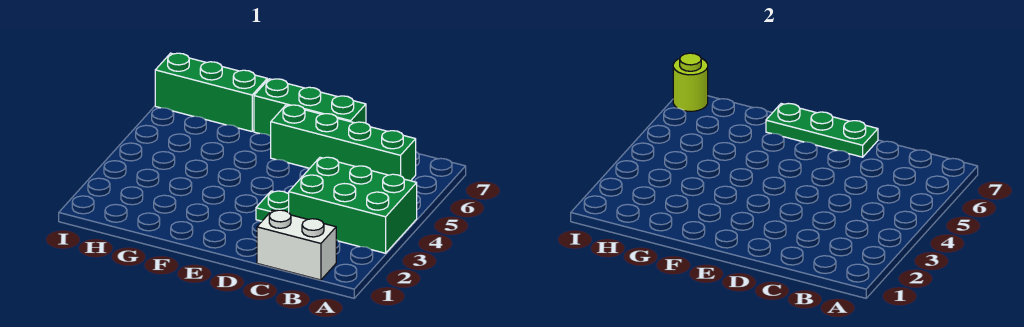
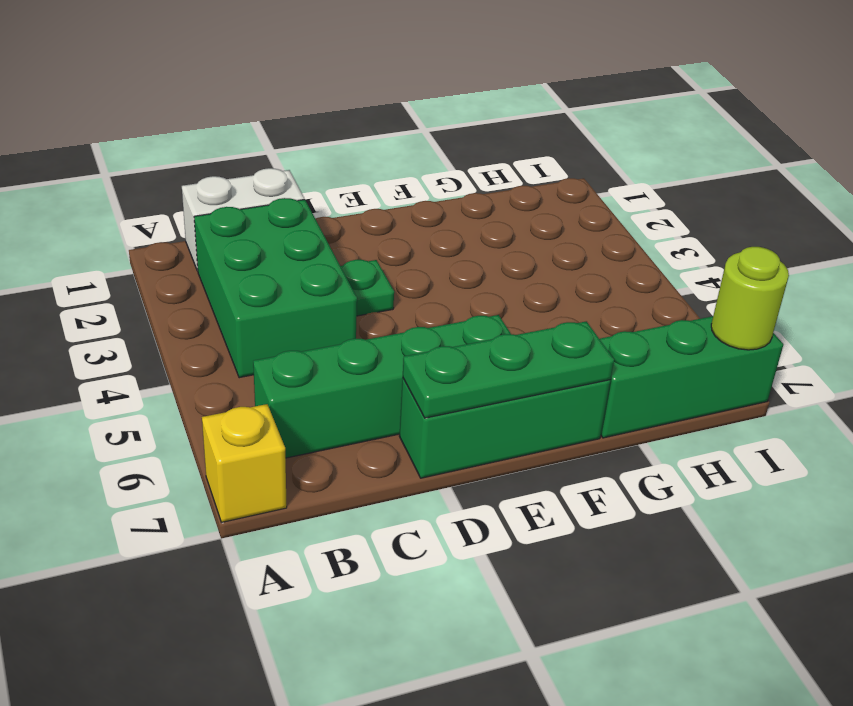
green 2x3 brick [289,157,417,253] -> green 2x3 brick turned to [194,198,357,378]
none -> yellow 1x1 brick [202,404,287,522]

